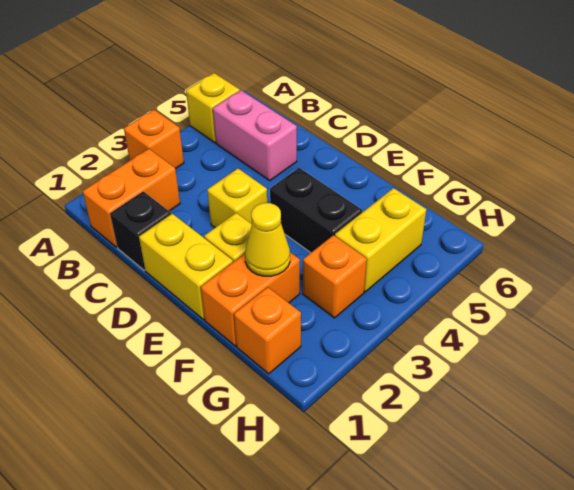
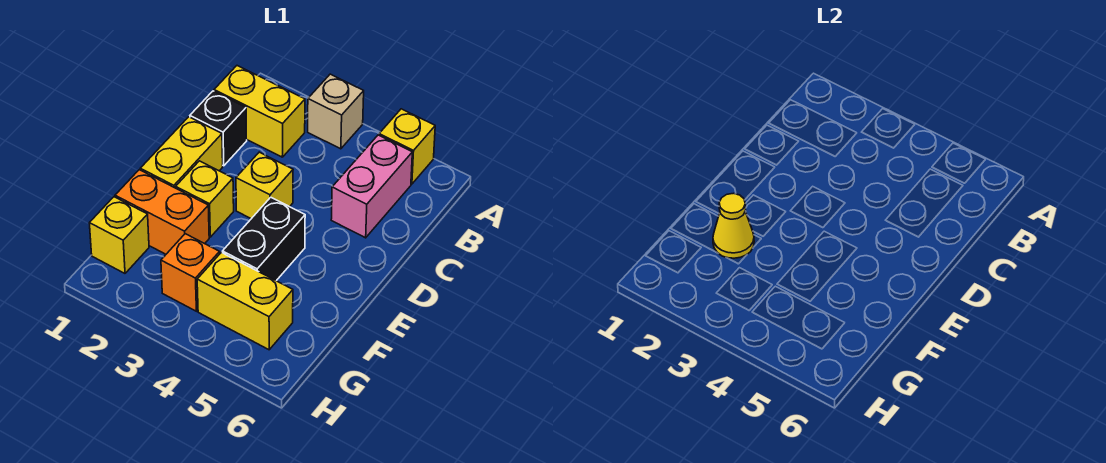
orange 1x1 brick [124,110,184,169] -> tan 1x1 brick [308,74,364,149]
orange 1x2 brick [83,149,180,247] -> yellow 1x2 brick [214,66,305,157]
orange 1x1 brick [234,287,301,374] -> yellow 1x1 brick [89,197,149,273]

